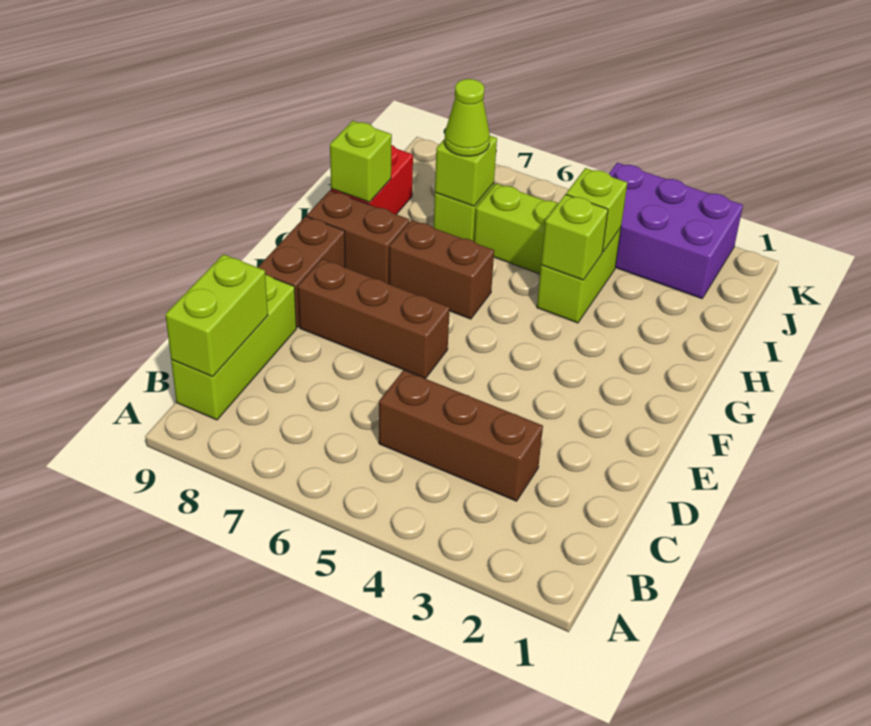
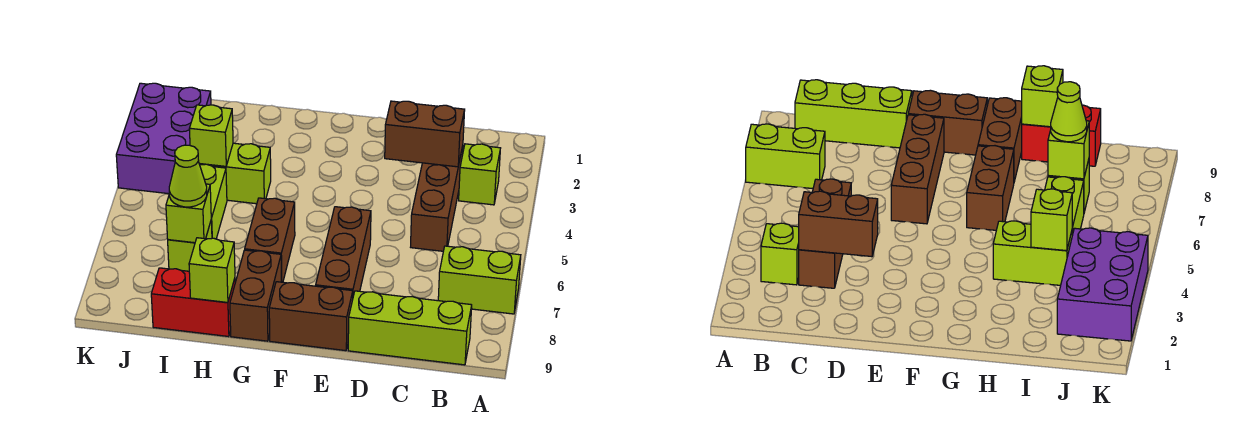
lime 1x2 brick [165,254,268,377] -> lime 1x2 brick moved to [438,246,521,314]
none -> brown 1x2 brick [385,101,465,167]
lime 1x1 brick [541,194,608,280] -> lime 1x1 brick moved to [459,144,500,205]

